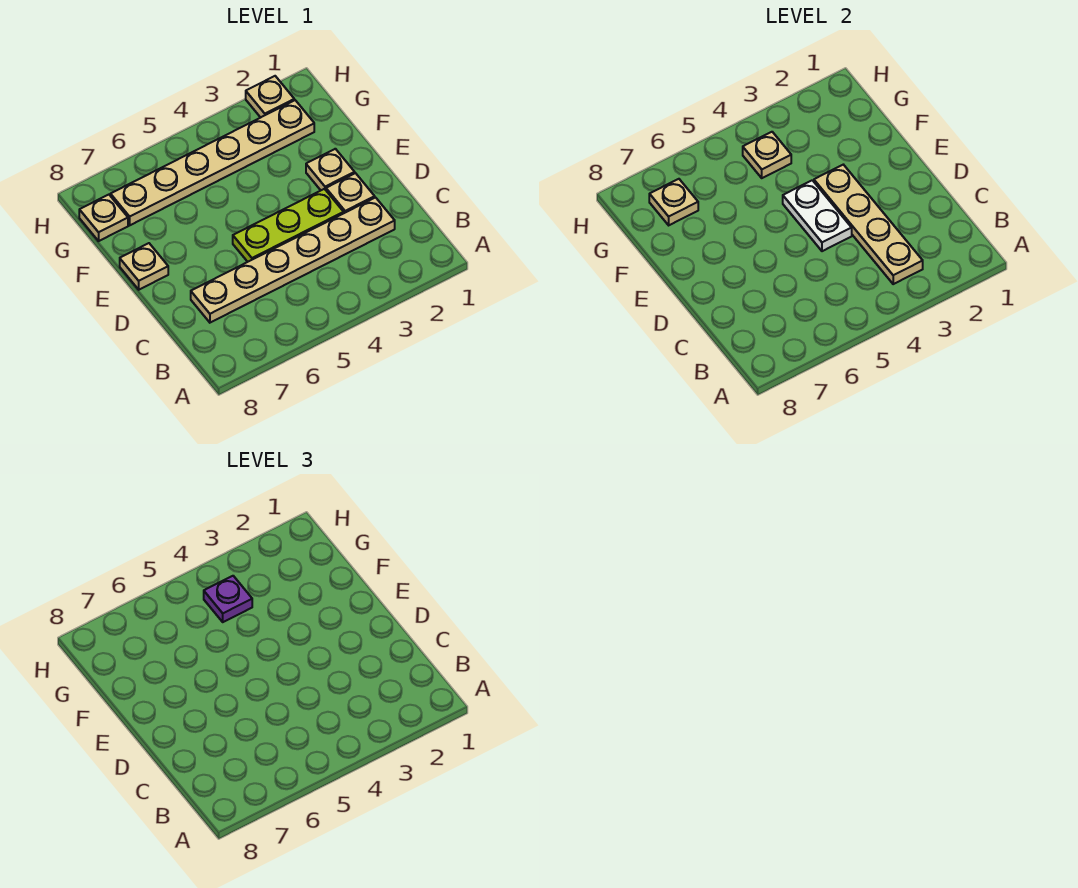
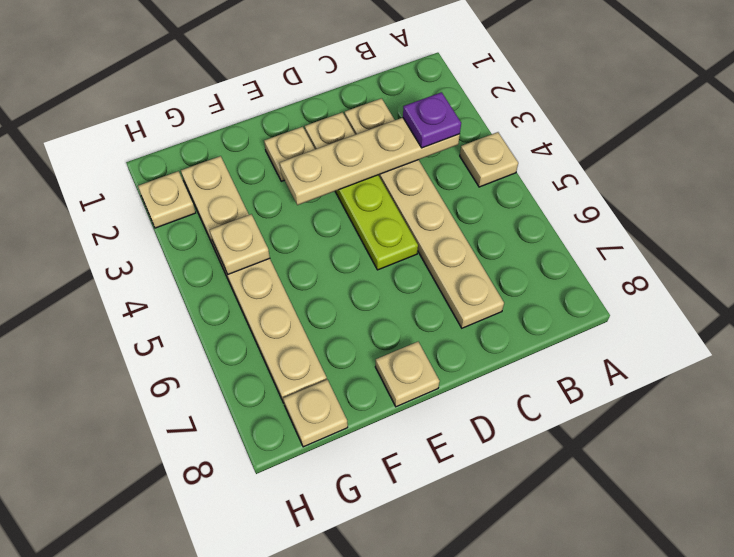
white 1x2 plate [783,180,852,251] -> none
purple 1x1 plate [204,576,252,622] -> purple 1x1 plate moved to [403,92,461,148]
tan 1x1 plate [649,179,698,225] -> tan 1x1 plate moved to [460,132,518,187]

